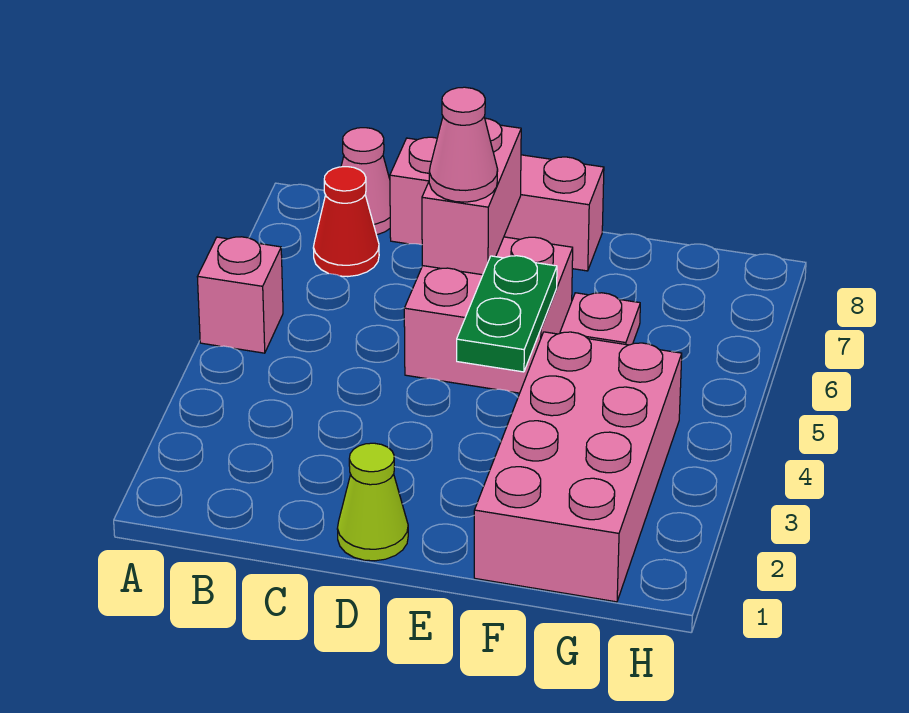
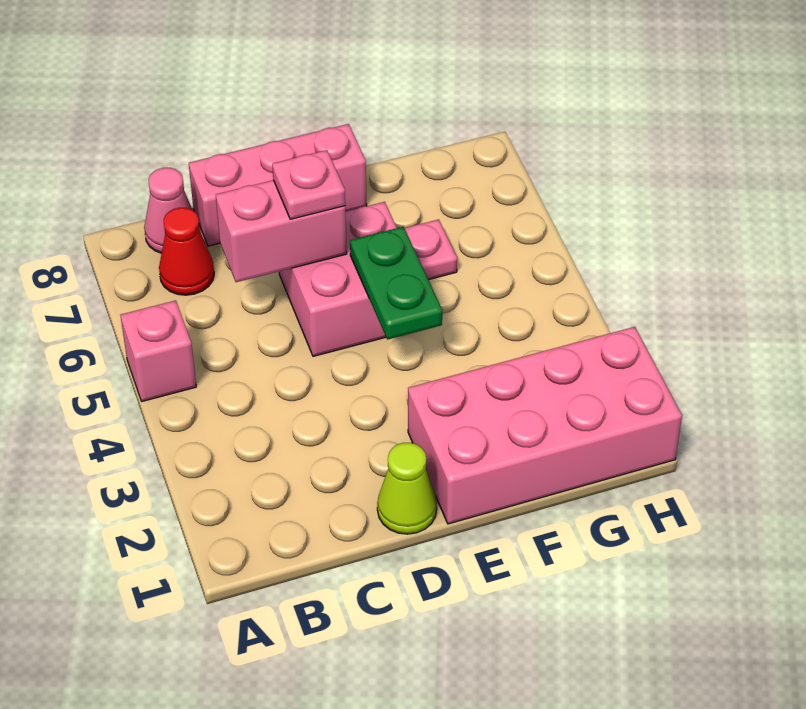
pink 1x2 brick [422,118,521,275] -> pink 1x2 brick turned to [216,180,347,282]
pink 1x1 cone [429,87,498,202] -> pink 1x1 plate [272,150,345,219]
pink 2x4 brick [474,332,682,602] -> pink 2x4 brick turned to [408,327,682,524]

